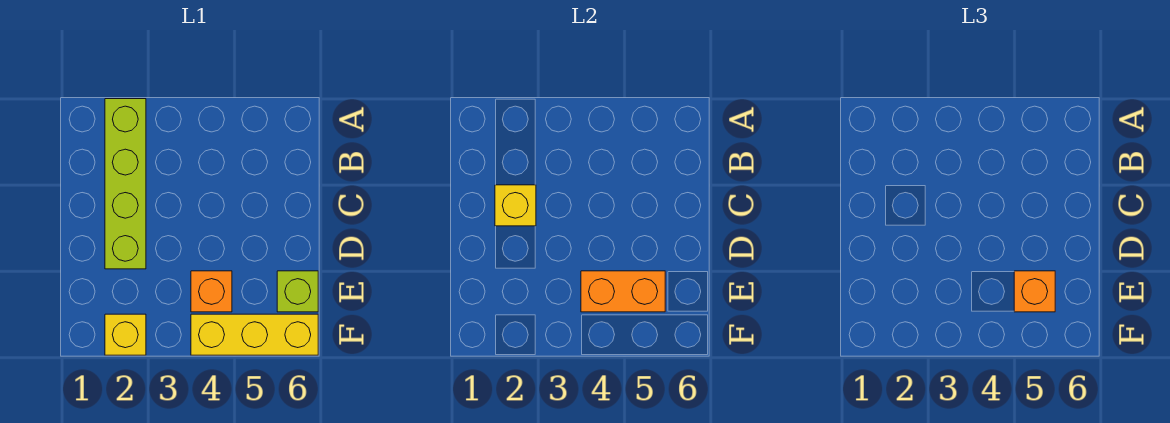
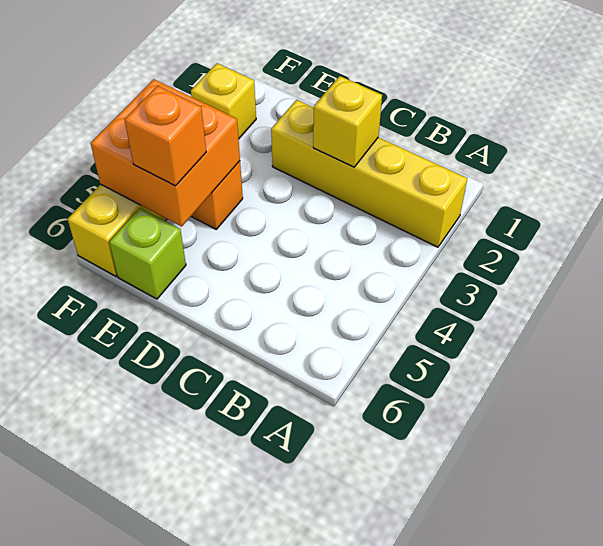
lime 1x4 brick [105,99,146,269] -> yellow 1x4 brick [271,100,467,247]
orange 1x2 brick [581,271,665,312] -> orange 2x2 brick [90,79,240,226]

